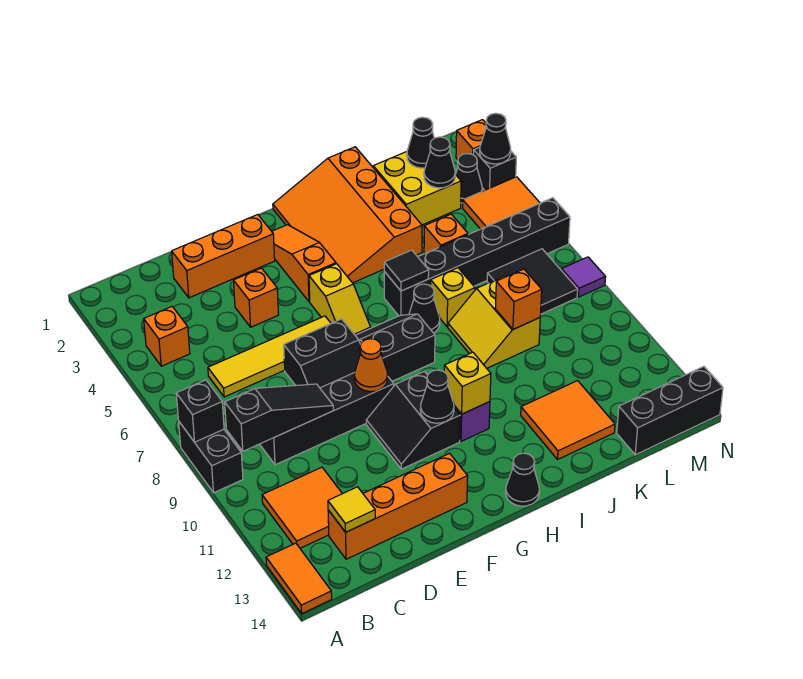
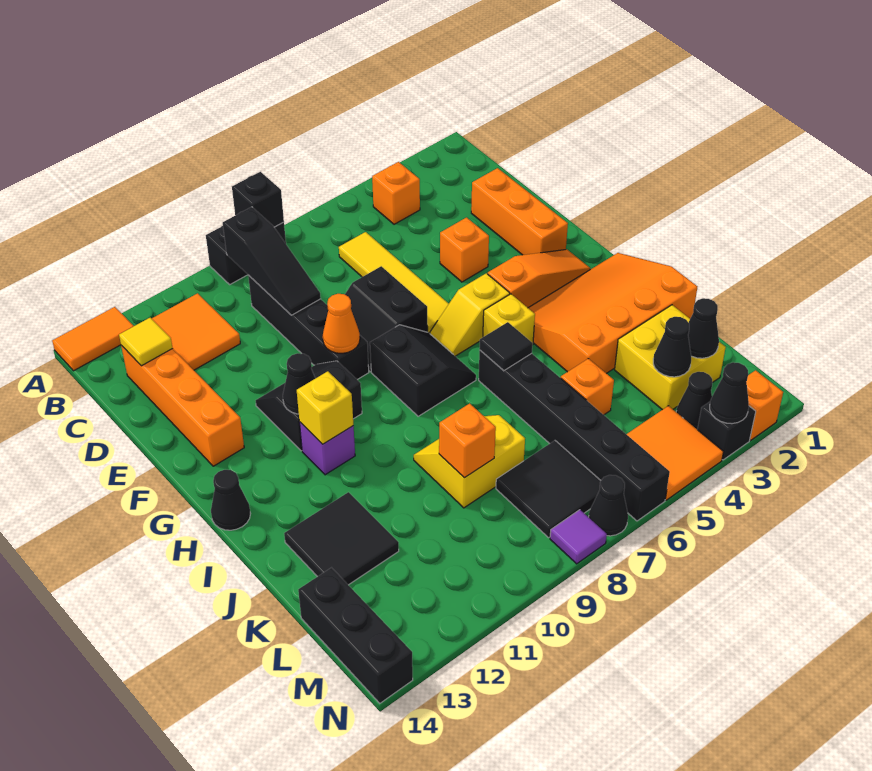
black 1x1 cone [409,284,440,333] -> black 1x1 cone moved to [589,475,628,536]
yellow 1x1 brick [431,268,475,327] -> yellow 1x1 brick moved to [483,294,535,345]
orange 2x2 tile [521,381,615,459] -> black 2x2 tile [284,492,399,585]

